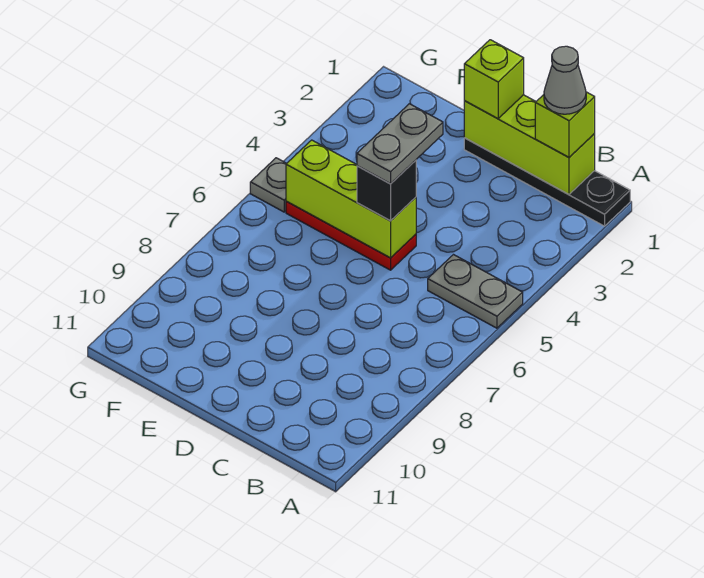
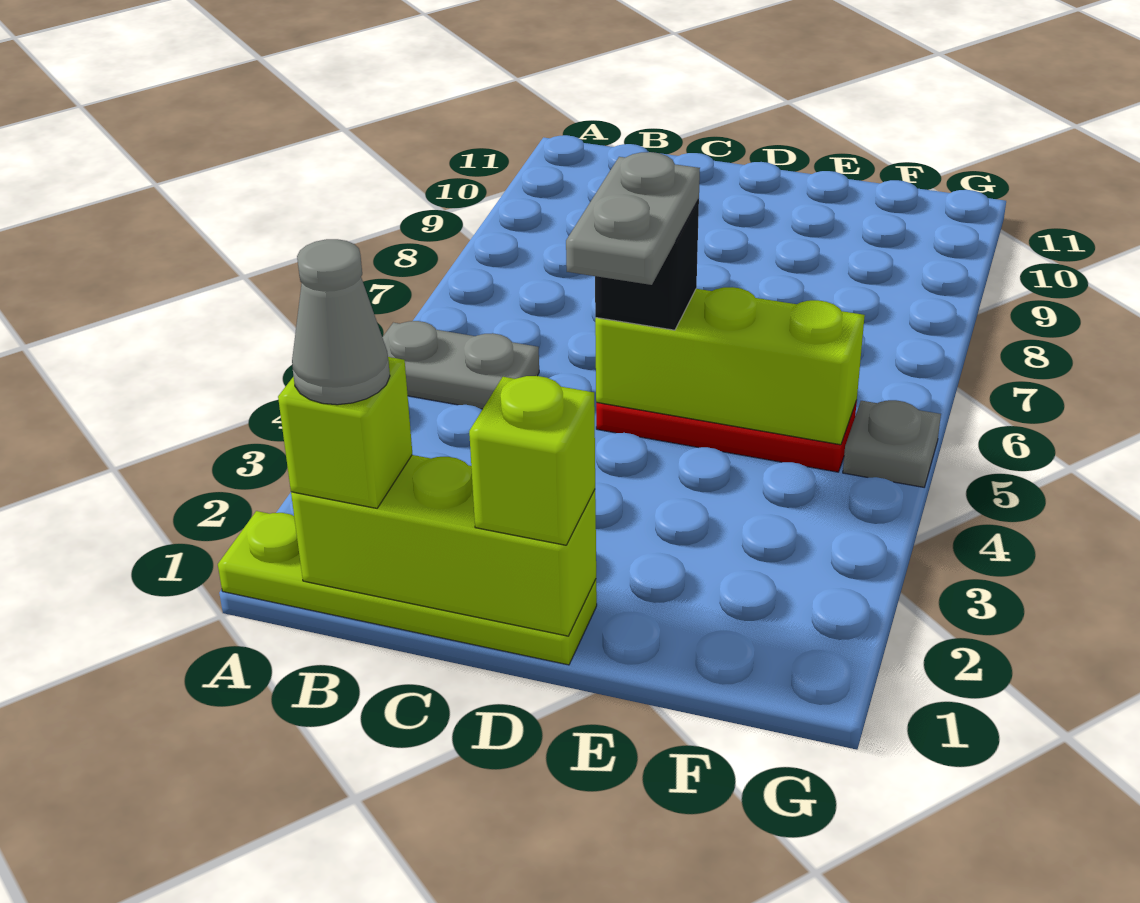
black 1x4 plate [464,138,630,226] -> lime 1x4 plate [218,511,597,665]

